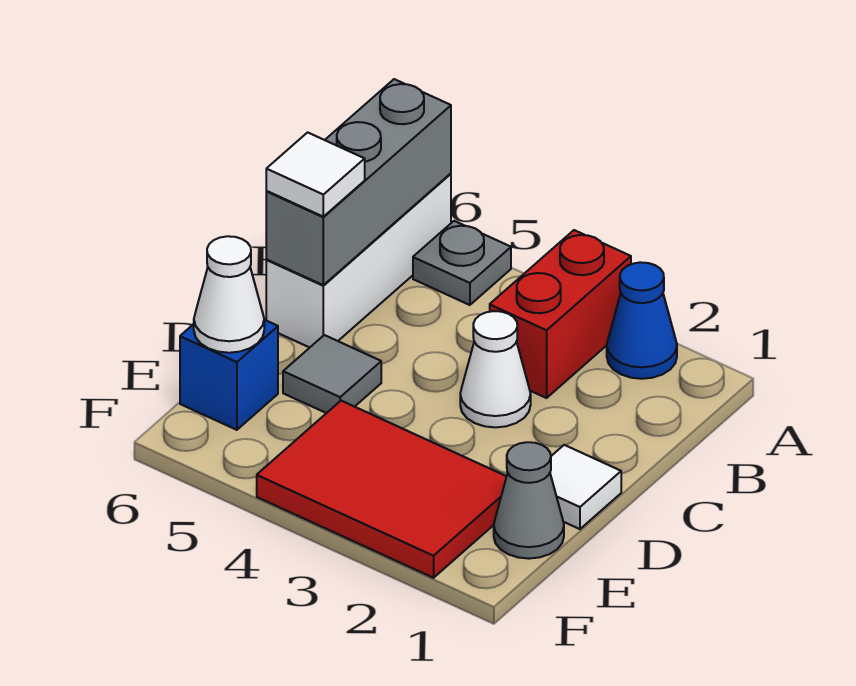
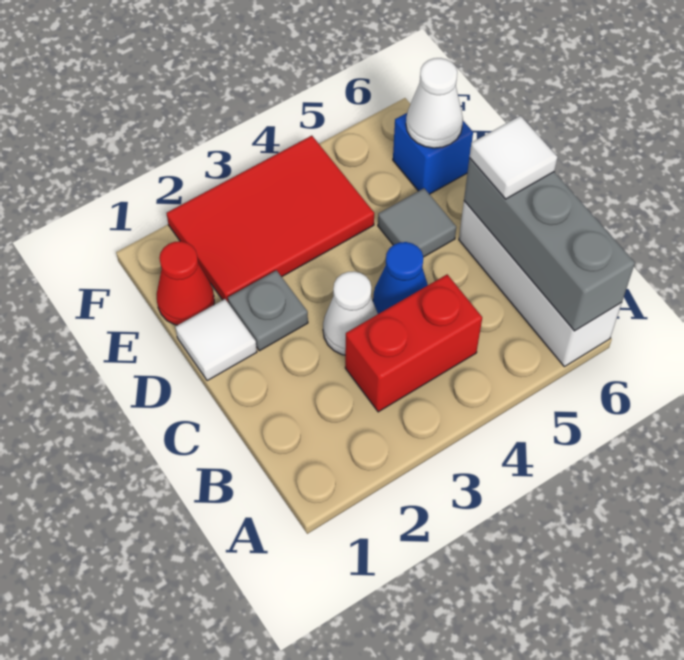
blue 1x1 cone [607,262,677,379] -> blue 1x1 cone moved to [373,242,428,314]
red 1x2 brick [490,230,631,398] -> red 1x2 brick turned to [345,274,482,412]
grey 1x1 plate [413,221,511,305] -> grey 1x1 plate moved to [228,270,308,351]
grey 1x1 cone [494,442,564,559] -> red 1x1 cone [157,241,214,325]

